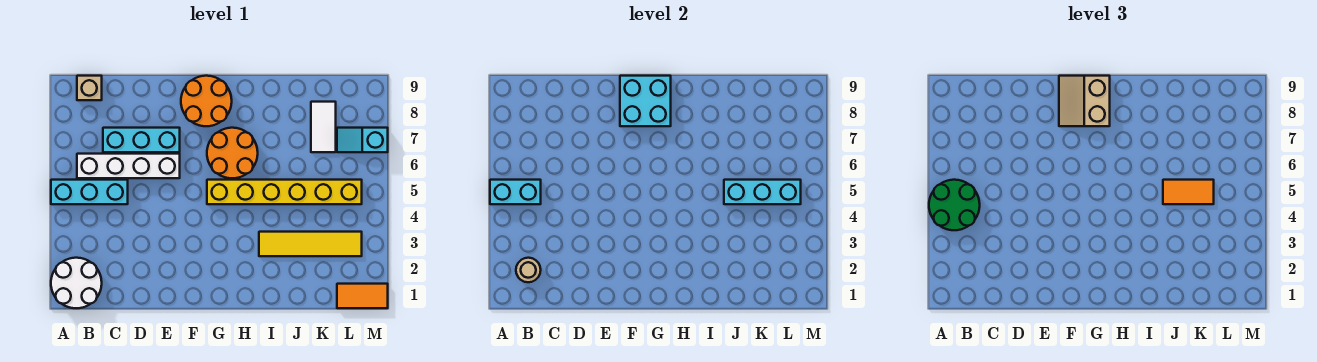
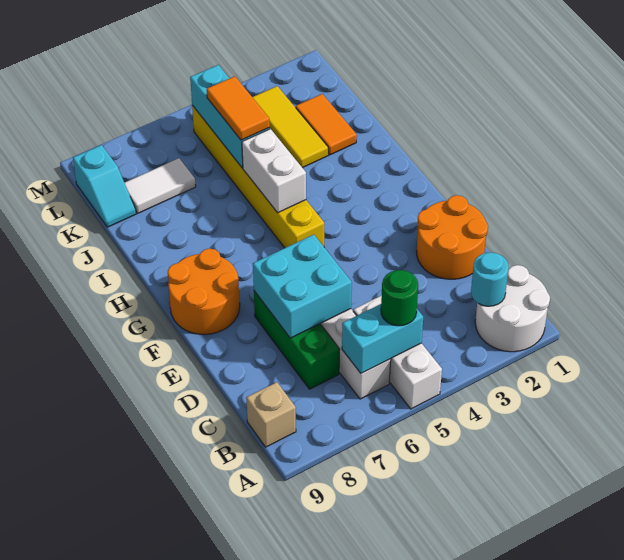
green 2x2 round brick [929,180,980,230] -> green 1x1 round brick [381,270,418,326]
cyan 1x3 brick [51,180,128,204] -> white 1x3 brick [353,295,442,409]
cyan 1x2 brick [490,180,541,204] -> cyan 1x2 brick turned to [342,304,423,373]
tan 1x1 round brick [516,258,541,282] -> cyan 1x1 round brick [471,252,509,306]
cyan 1x3 brick [103,128,180,152] -> green 1x3 brick [254,291,340,389]
cyan 2x2 brick [620,76,671,126] -> cyan 2x2 brick moved to [253,234,352,338]
tan 2x2 slope [1059,76,1110,126] -> none
orange 2x2 round brick [207,128,258,178] -> orange 2x2 round brick moved to [417,195,488,279]
none -> white 1x2 brick [242,129,306,213]
yellow 1x4 tile [259,232,362,256] -> yellow 1x3 tile [252,86,328,168]
orange 1x2 tile [337,284,388,308] -> orange 1x2 tile moved to [296,94,357,155]
cyan 1x2 slope [337,128,388,152] -> cyan 1x2 slope moved to [73,145,136,227]

